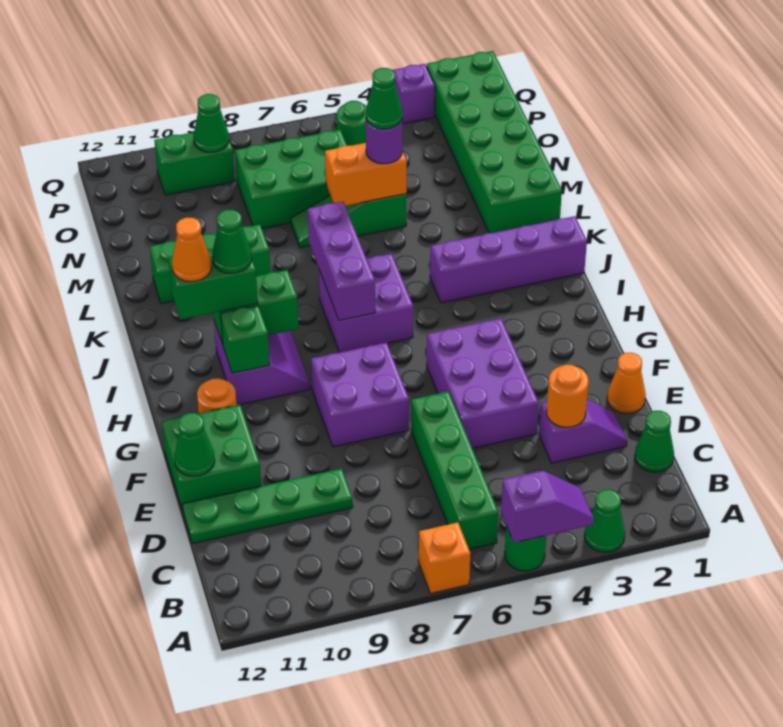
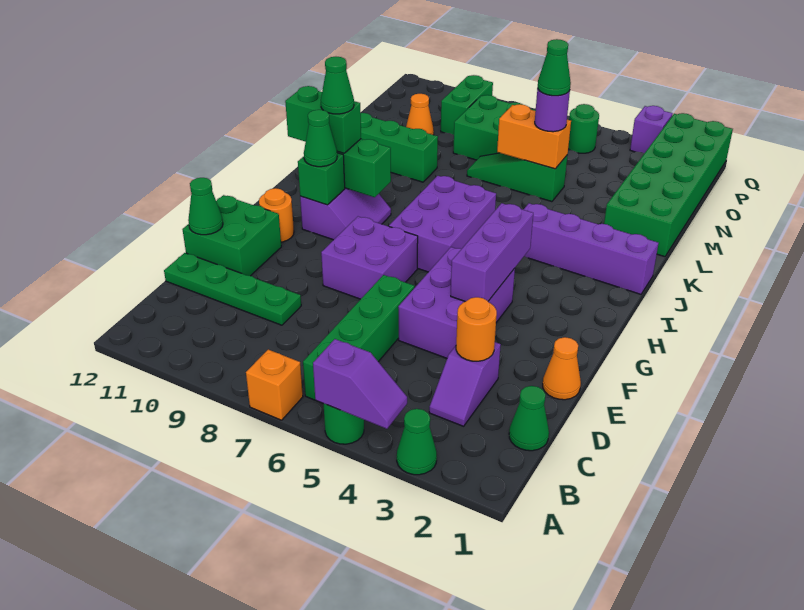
purple 1x2 slope [539,399,627,463] -> purple 1x2 slope turned to [429,342,501,426]
purple 2x2 brick [319,254,413,352] -> purple 2x3 brick [389,176,496,272]
purple 1x3 brick [308,202,375,321] -> purple 1x3 brick moved to [451,203,533,302]
orange 1x1 cone [172,218,212,282] -> orange 1x1 cone moved to [406,94,434,135]
green 1x2 brick [154,132,235,195] -> green 1x2 brick turned to [441,75,493,135]
green 1x1 cone [194,94,229,152] -> green 1x1 cone moved to [304,110,337,167]

